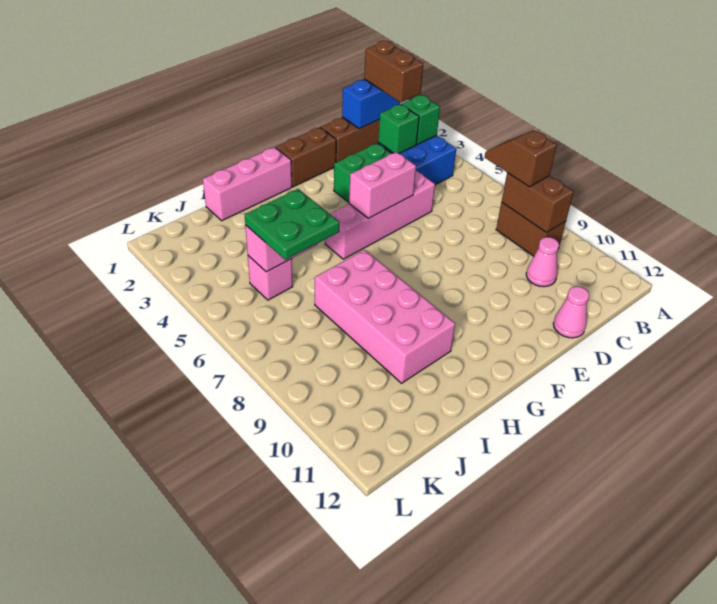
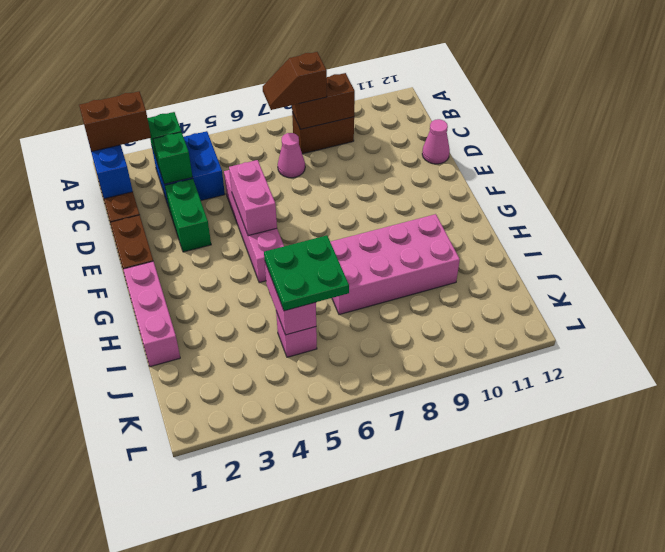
pink 1x1 cone [526,237,559,287] -> pink 1x1 cone moved to [278,133,305,178]

